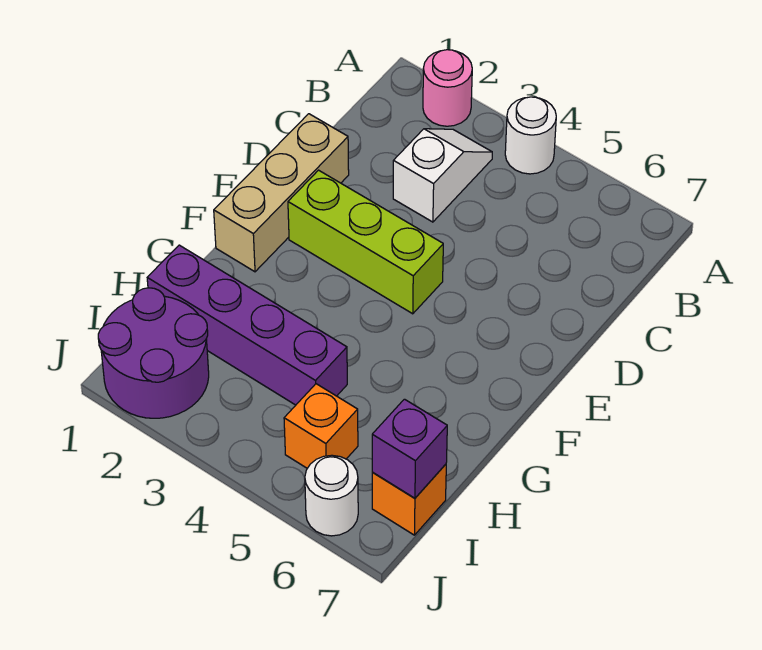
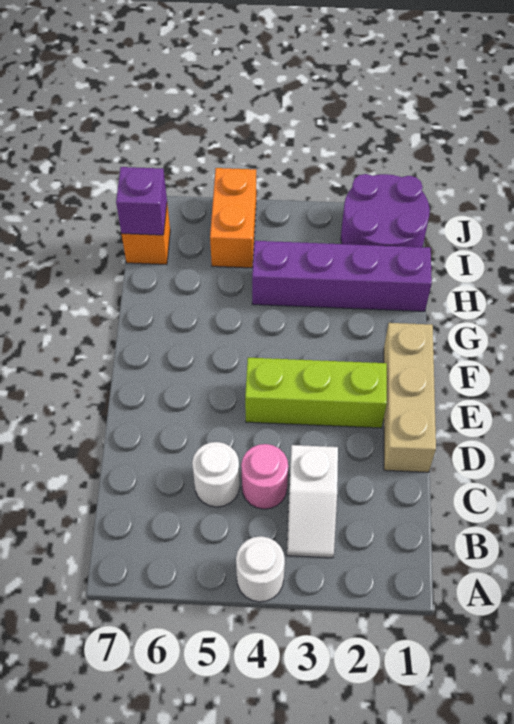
pink 1x1 round brick [423,50,472,126] -> pink 1x1 round brick moved to [241,444,288,509]
orange 1x1 brick [284,384,358,468] -> orange 1x2 brick [210,168,256,268]
white 1x1 round brick [305,455,358,536] -> white 1x1 round brick moved to [192,442,240,507]

